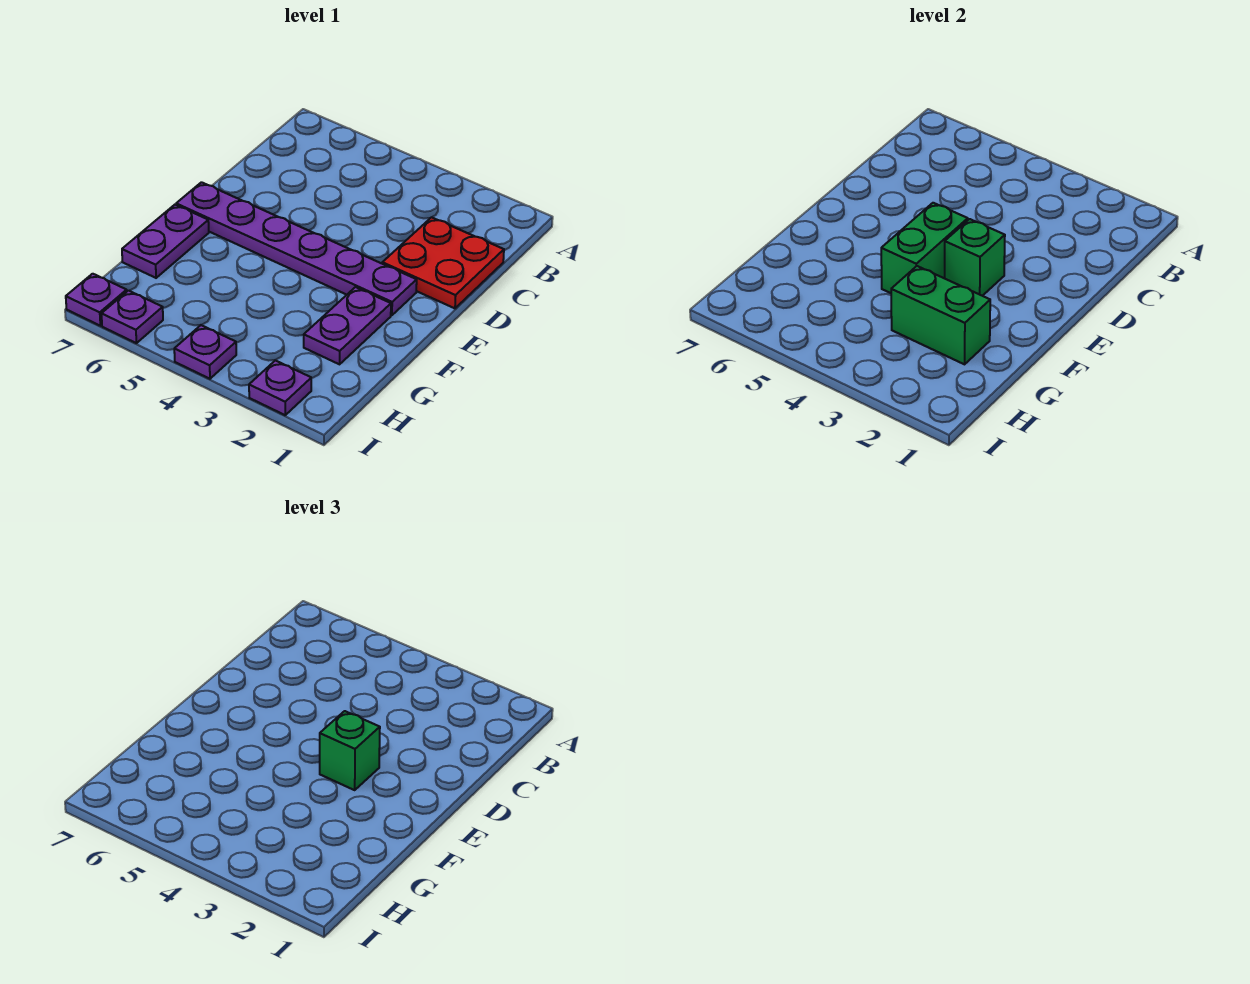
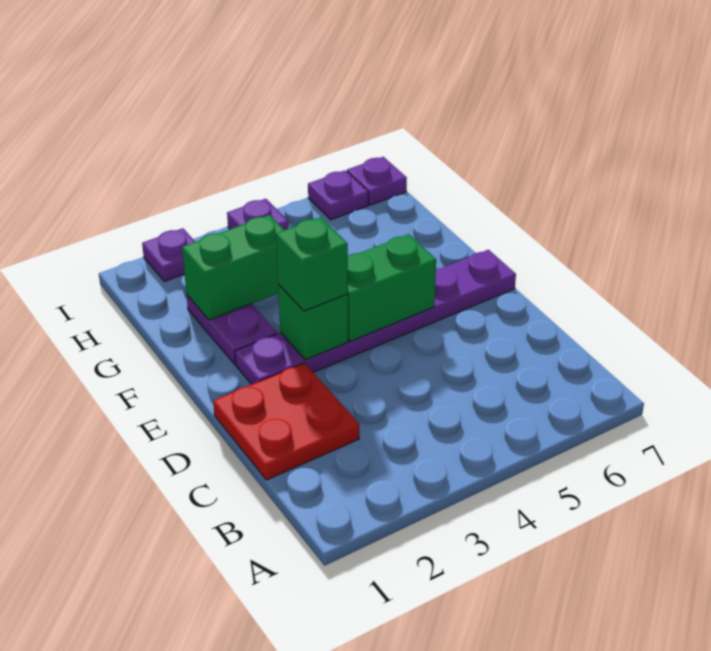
green 1x2 brick [881,203,968,293] -> green 1x2 brick turned to [348,234,436,341]
purple 1x2 plate [122,205,209,278] -> none

